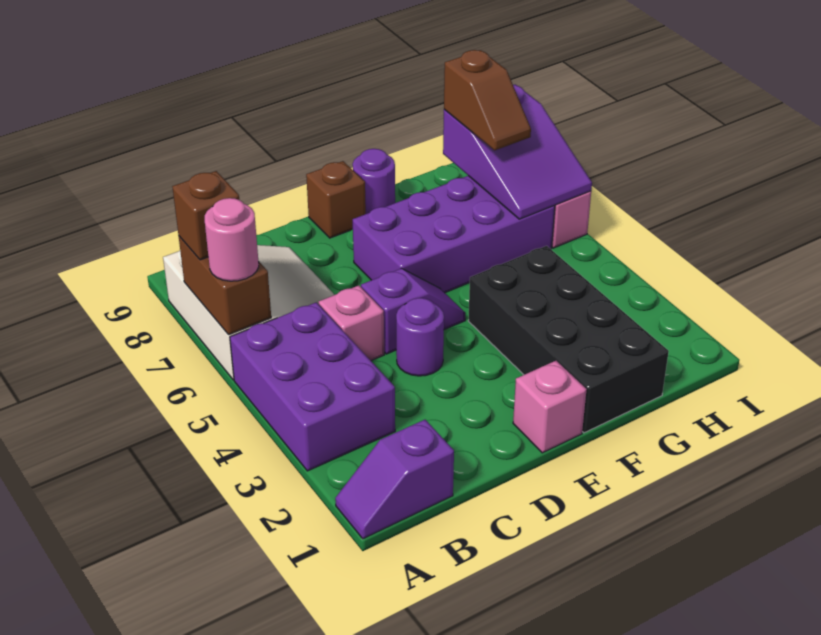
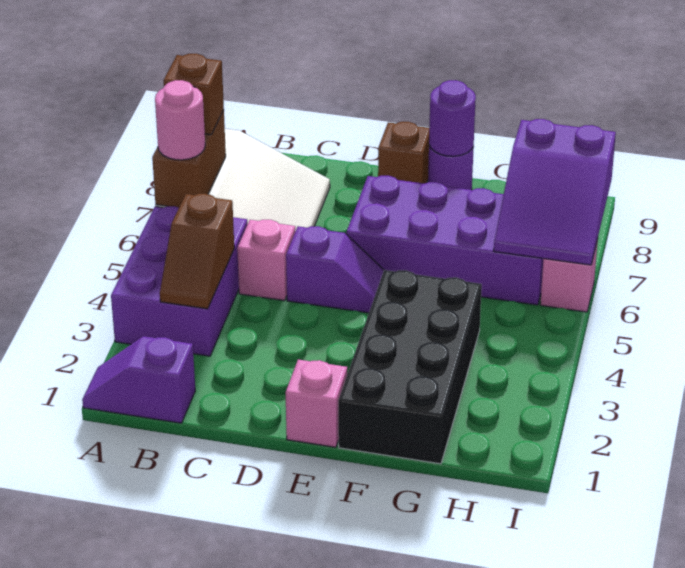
purple 1x1 round brick [396,298,444,376] -> purple 1x1 round brick moved to [429,80,476,156]
brown 1x2 slope [444,50,531,151] -> brown 1x2 slope moved to [160,194,234,309]

